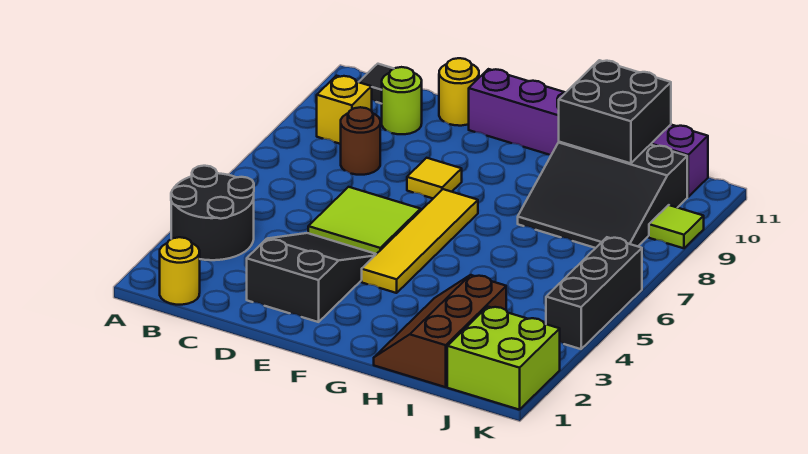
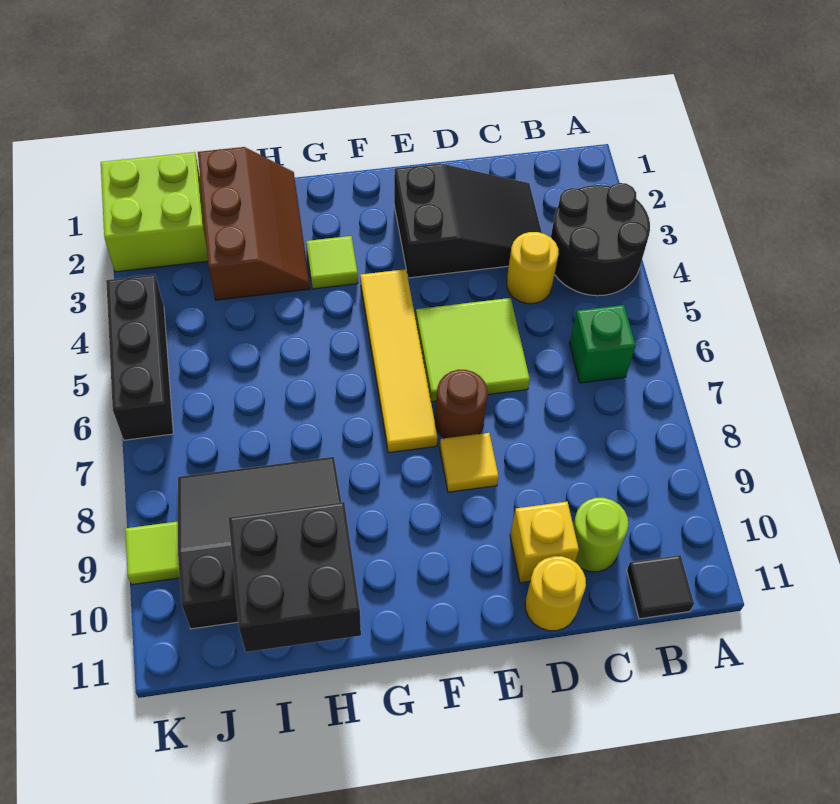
yellow 1x1 round brick [160,237,200,305] -> yellow 1x1 round brick moved to [507,232,559,304]
none -> green 1x1 brick [569,305,636,383]
yellow 1x1 brick [317,76,372,144] -> yellow 1x1 brick moved to [510,502,579,583]
brown 1x1 round brick [341,107,380,175] -> brown 1x1 round brick moved to [435,370,488,438]
black 2x3 slope [247,233,376,322] -> black 2x3 slope turned to [394,164,542,278]
purple 1x6 brick [469,69,708,197] -> none
none -> lime 1x1 tile [306,236,358,289]

